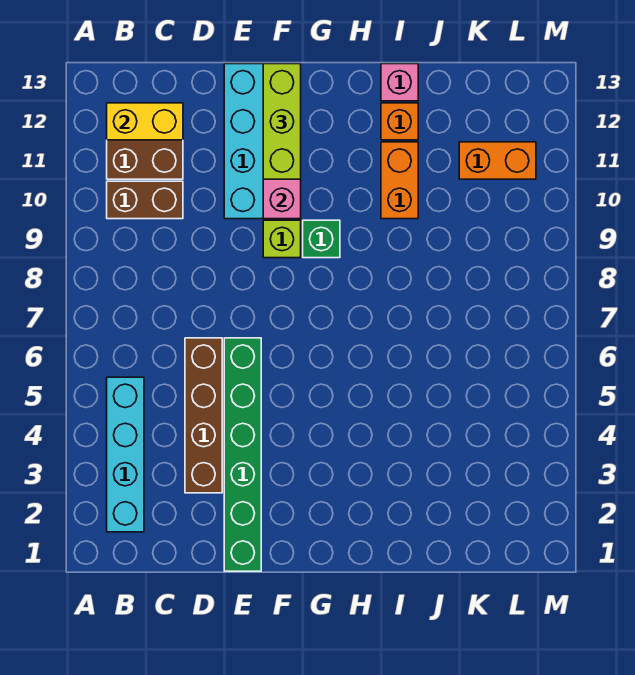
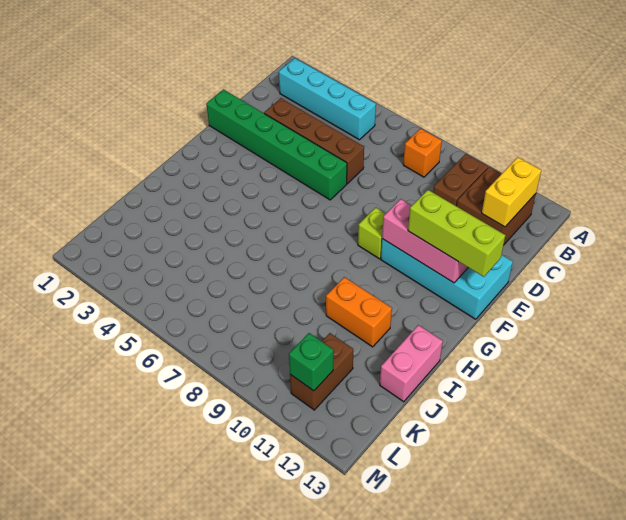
green 1x1 brick [303,220,340,258] -> green 1x1 brick moved to [289,333,334,391]
orange 1x1 brick [381,103,418,140] -> orange 1x1 brick moved to [403,128,442,177]
pink 1x1 brick [381,64,418,101] -> pink 1x2 brick [380,325,443,402]
orange 1x2 brick [459,142,536,179] -> brown 1x2 brick [290,333,353,410]

